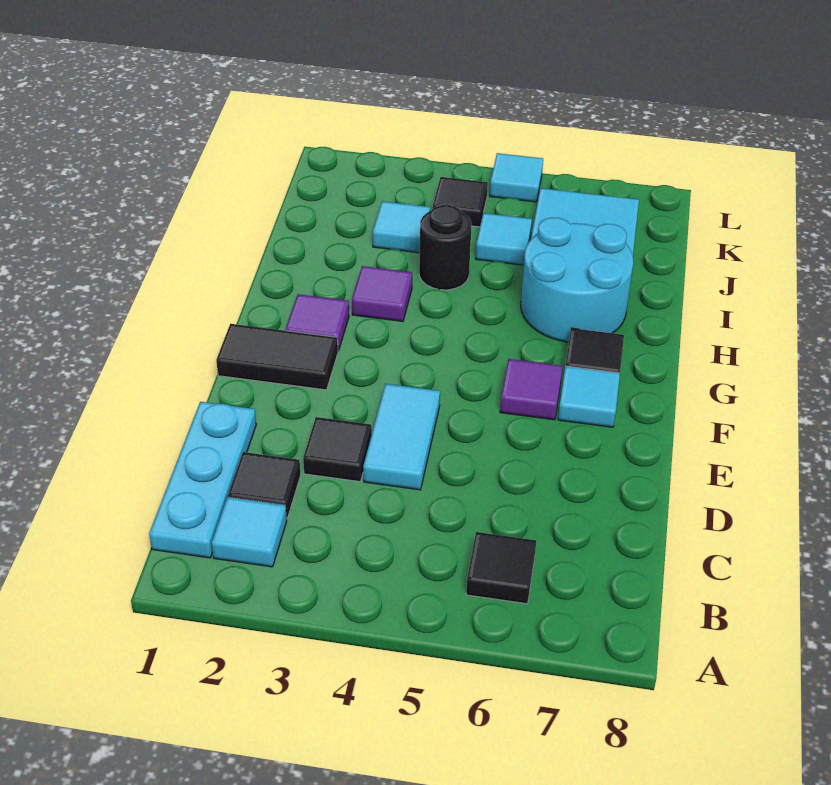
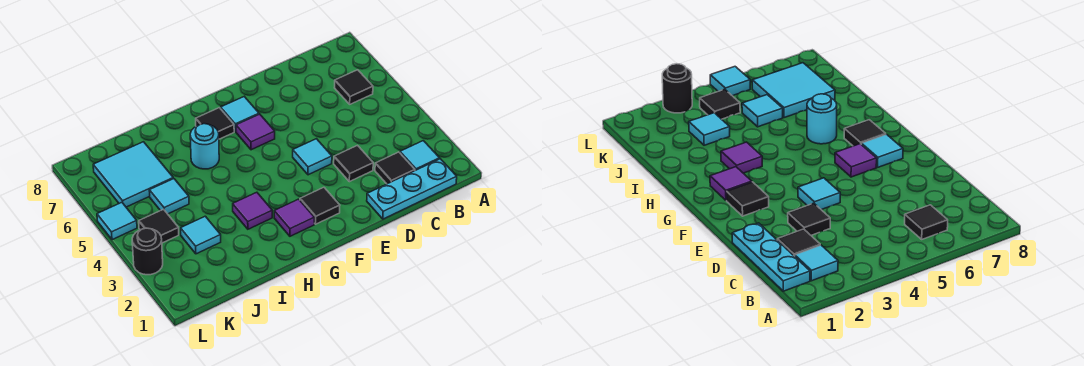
cyan 1x2 tile [363,384,440,490] -> cyan 1x1 tile [293,139,332,175]
black 1x2 tile [216,324,338,390] -> black 1x1 tile [300,187,340,224]
cyan 2x2 round brick [521,217,633,342] -> cyan 1x1 round brick [190,124,219,169]
black 1x1 round brick [419,205,471,290] -> black 1x1 round brick moved to [132,228,163,275]

